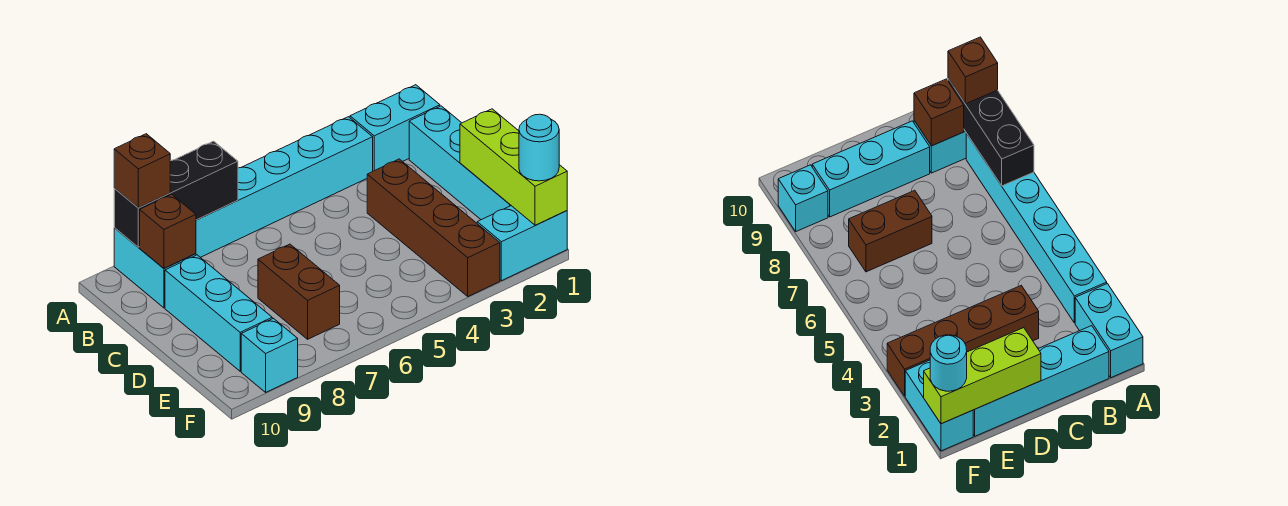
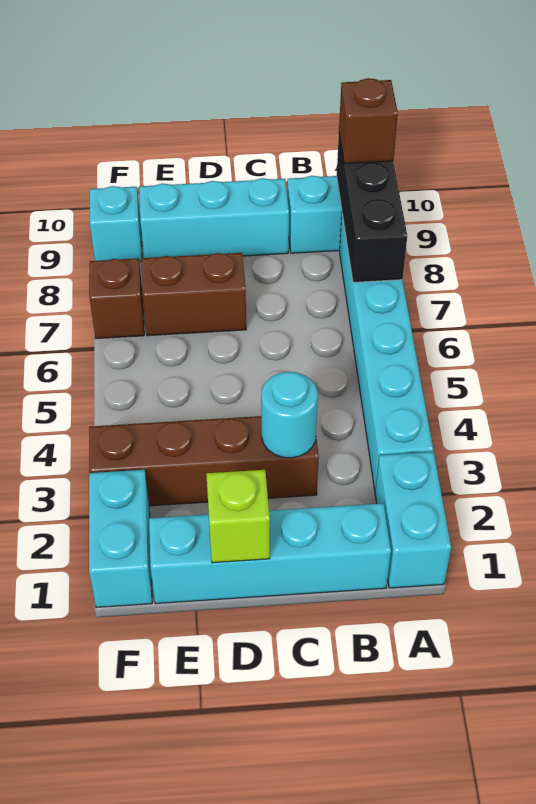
brown 1x1 brick [140,194,196,268] -> brown 1x1 brick moved to [89,258,144,339]
lime 1x3 brick [460,109,567,225] -> lime 1x1 brick [206,470,270,563]
cyan 1x1 round brick [519,114,559,181] -> cyan 1x1 round brick moved to [261,372,318,458]

